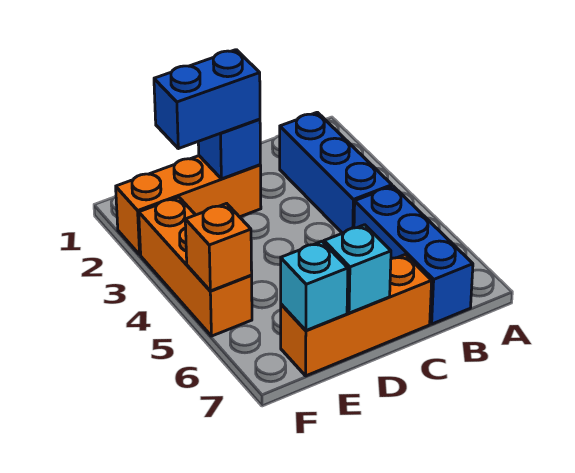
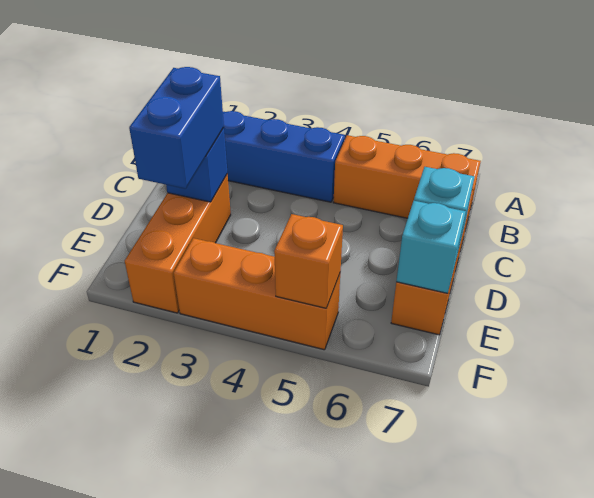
blue 1x3 brick [354,186,473,324] -> orange 1x3 brick [333,135,481,226]

